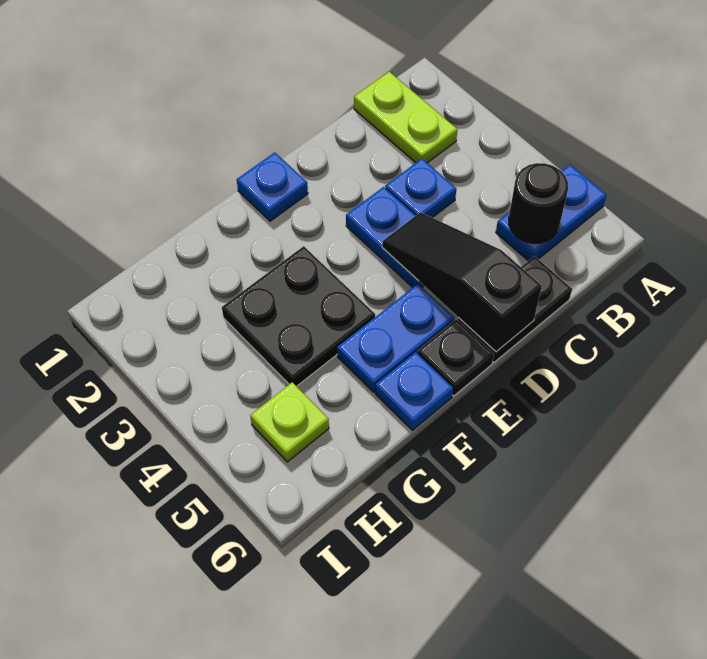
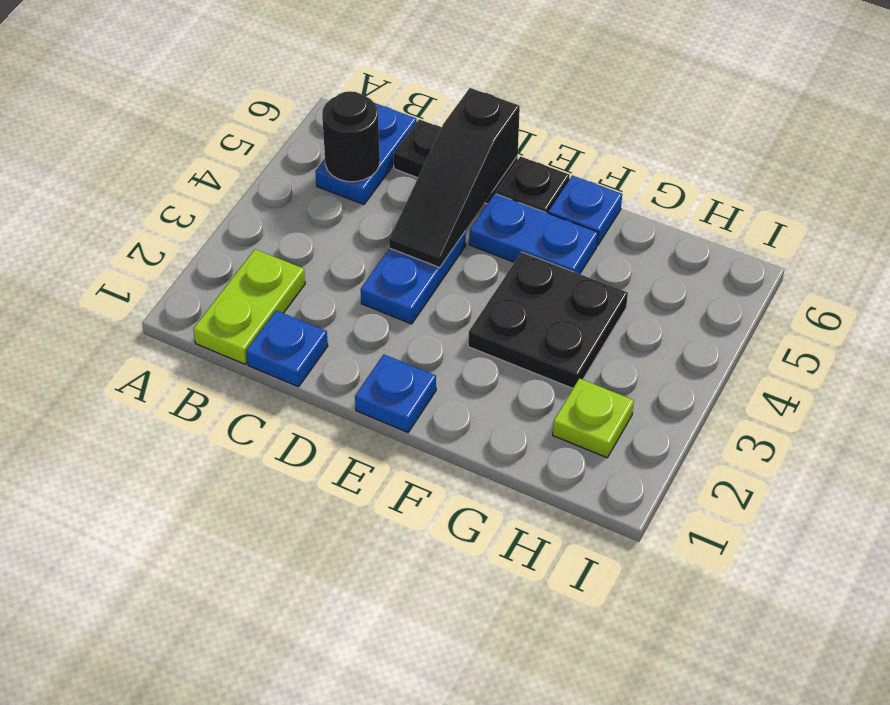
blue 1x2 plate [496,165,606,261] -> blue 1x2 plate turned to [315,103,417,204]
blue 1x1 plate [385,159,456,218] -> blue 1x1 plate moved to [246,311,328,387]
lime 1x1 plate [250,382,329,462] -> lime 1x1 plate moved to [553,378,634,458]

